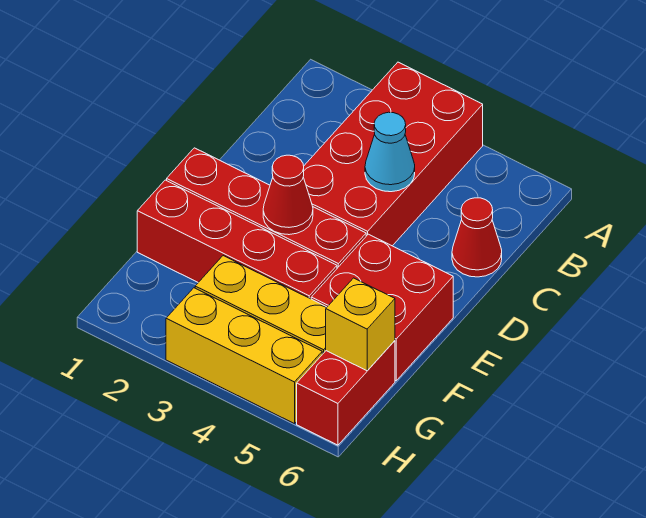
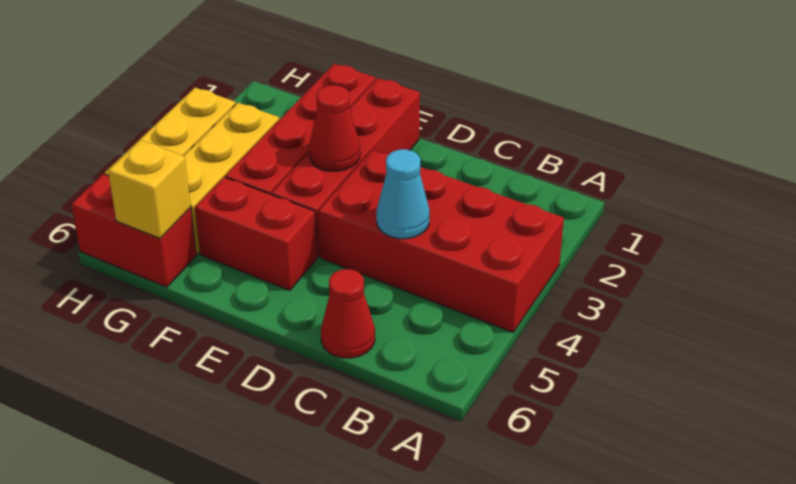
red 2x2 brick [311,234,453,381] -> red 1x2 brick [195,177,317,291]

